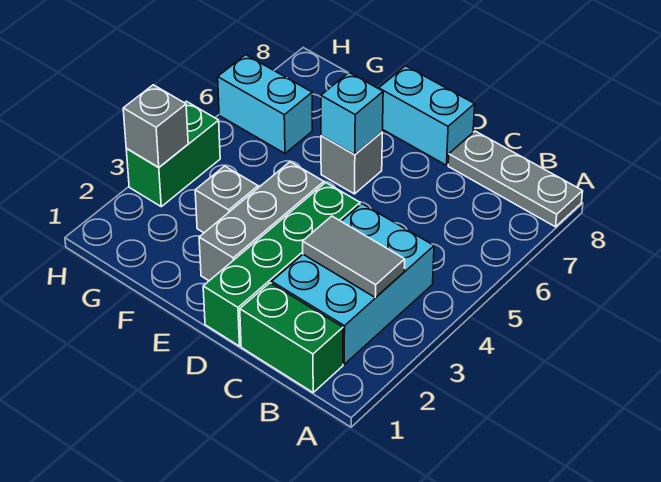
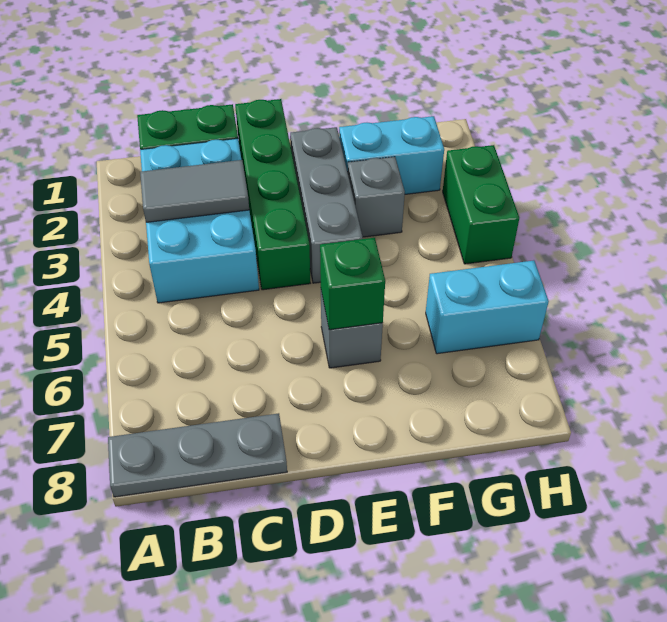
cyan 1x2 brick [379,66,475,165] -> cyan 1x2 brick moved to [339,116,444,194]
cyan 1x1 brick [321,73,383,155] -> green 1x1 brick [320,238,385,330]
grey 1x1 brick [123,85,188,167] -> none

